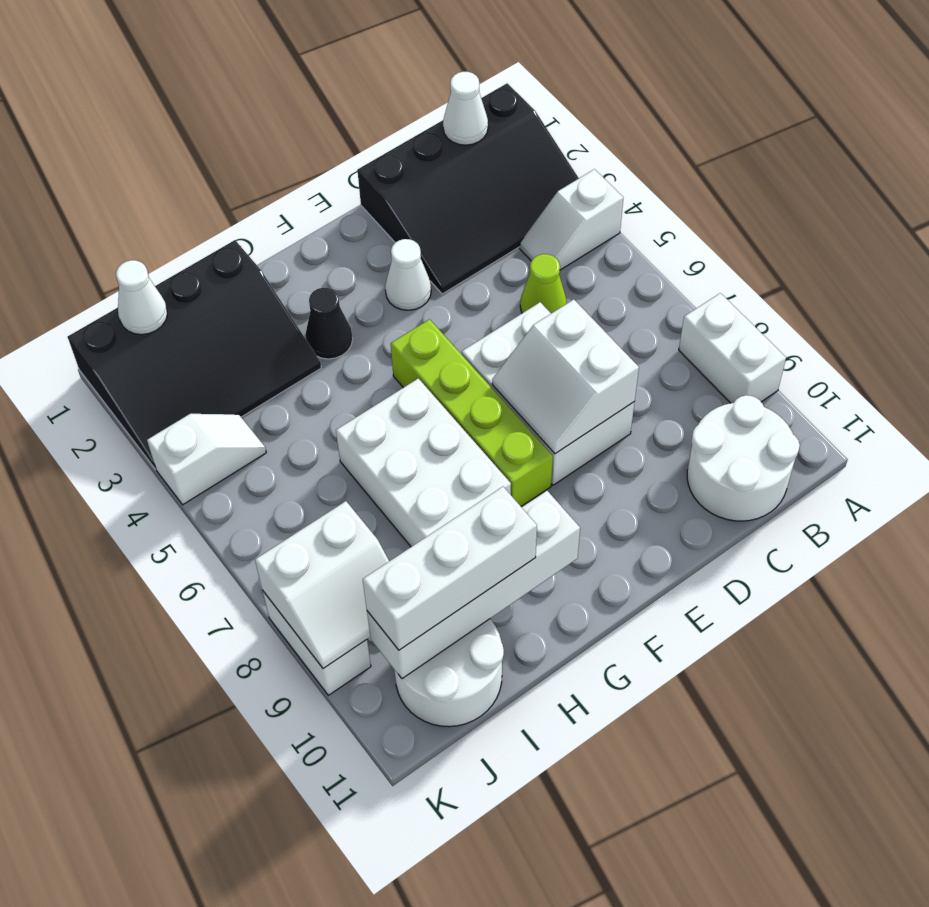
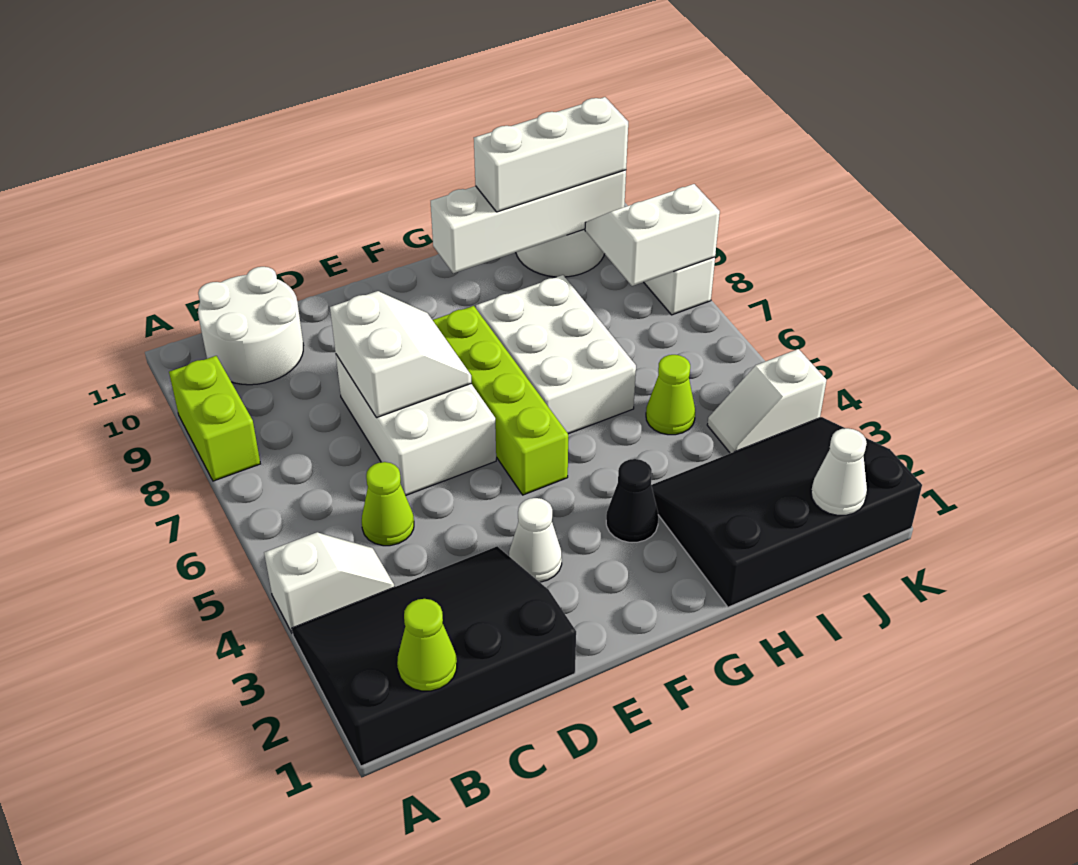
white 1x2 brick [679,293,786,403] -> lime 1x2 brick [169,356,260,481]
white 1x1 cone [443,72,488,145] -> lime 1x1 cone [397,599,457,691]
none -> lime 1x1 cone [646,355,695,435]

